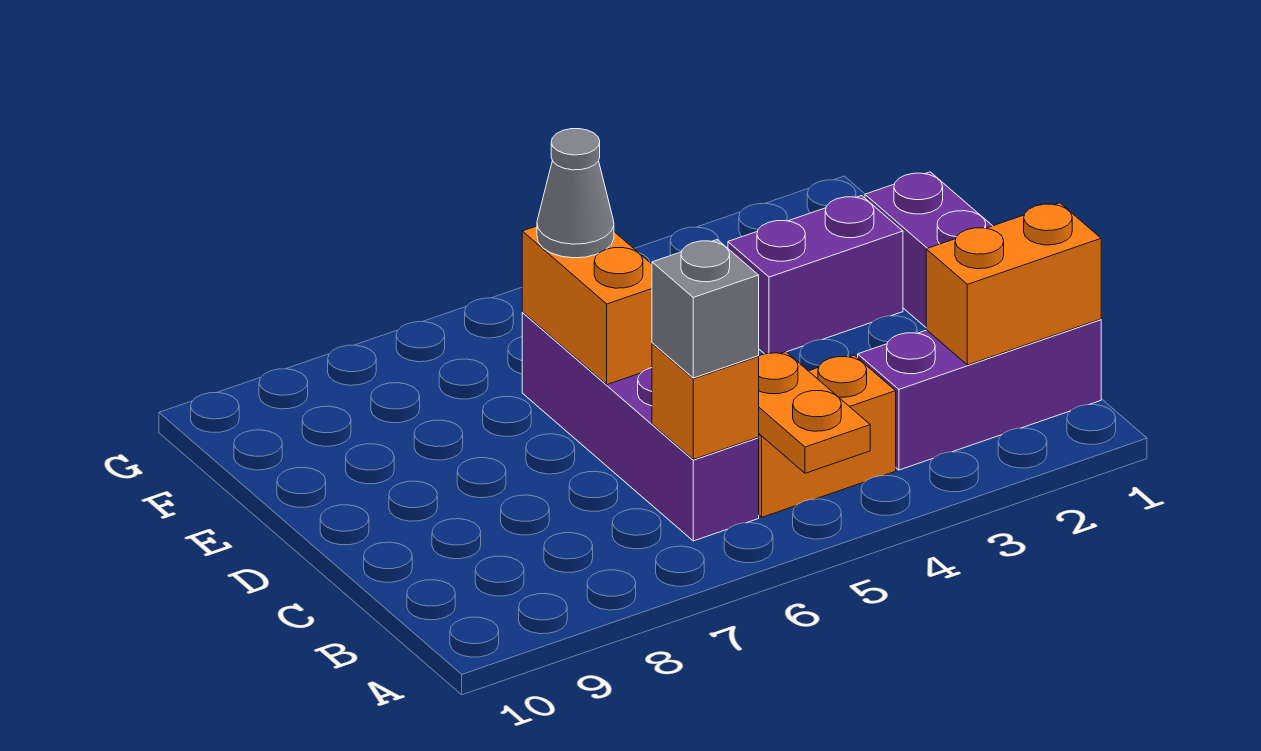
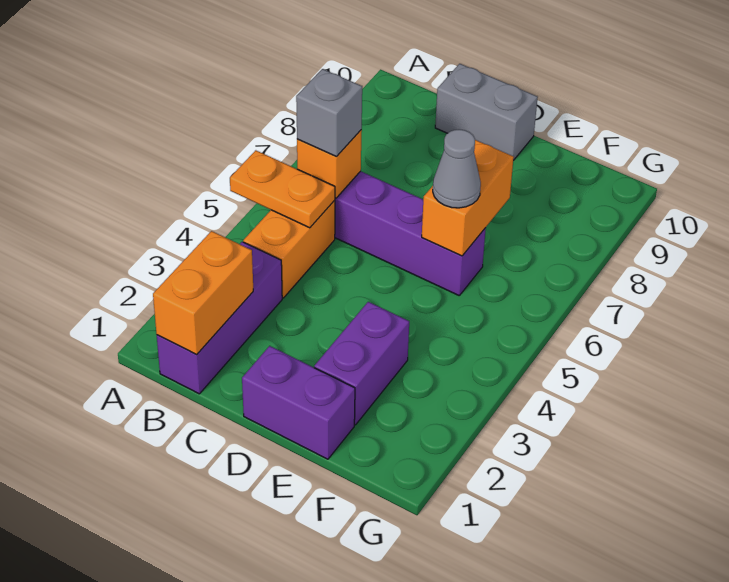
none -> grey 1x2 brick [435,64,538,160]
orange 1x2 brick [522,226,652,385] -> orange 1x2 brick turned to [422,140,514,256]

